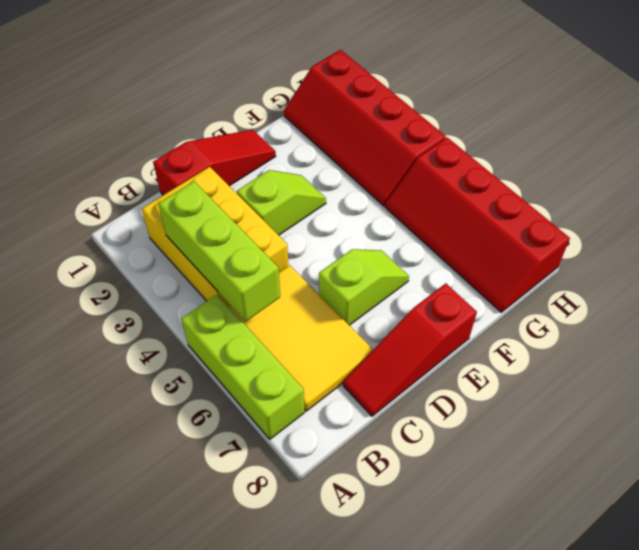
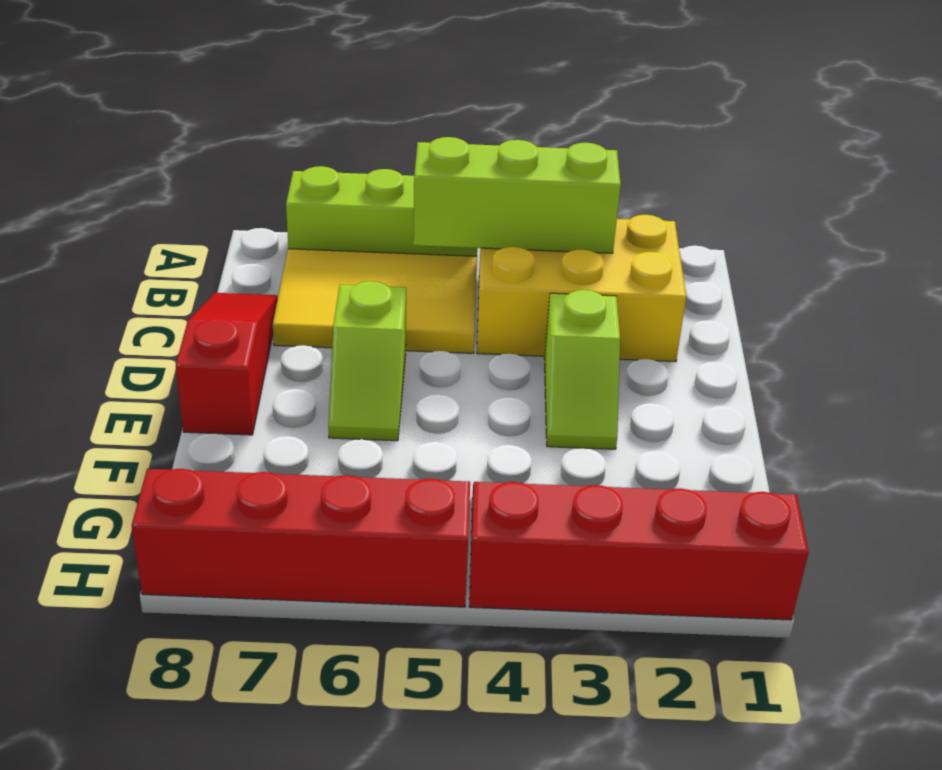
red 1x3 slope [153,130,276,195] -> none

